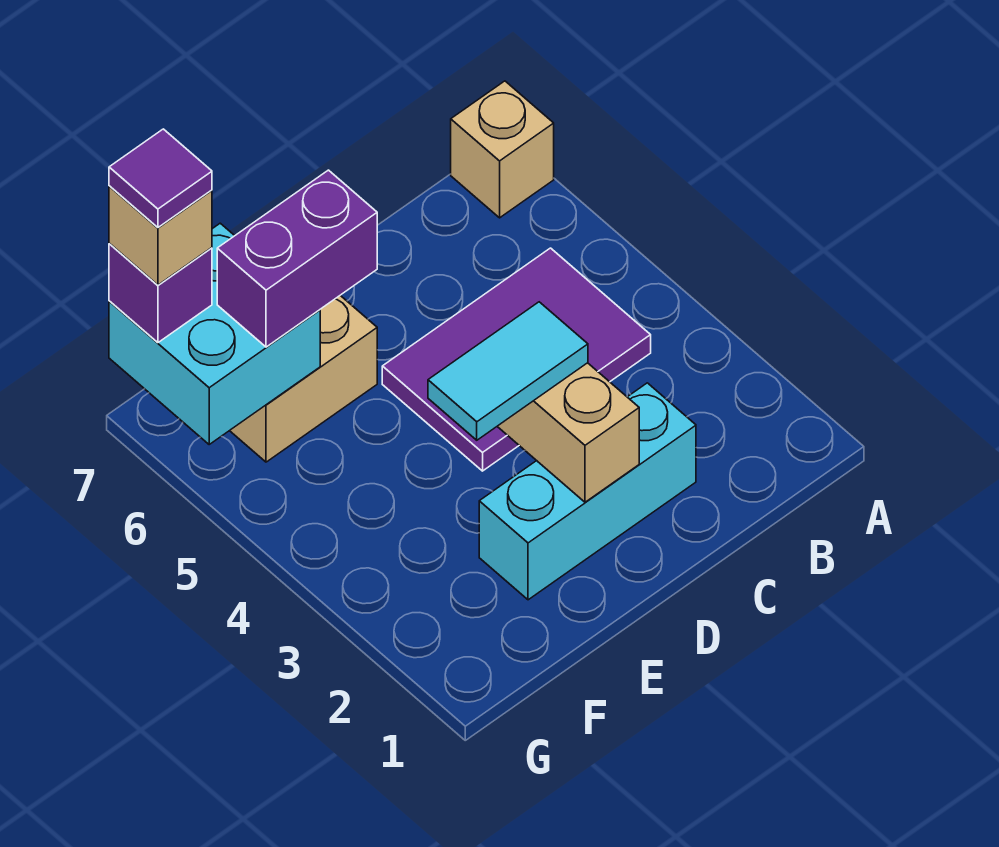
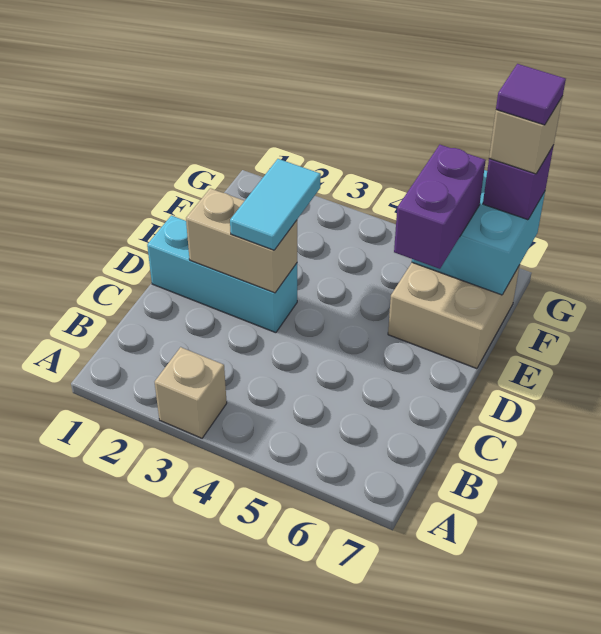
tan 1x1 brick [451,81,554,218] -> tan 1x1 brick moved to [155,347,227,438]
purple 2x3 tile [382,248,651,471] -> none
cyan 1x3 brick [479,383,696,600] -> cyan 1x3 brick turned to [147,215,297,333]

